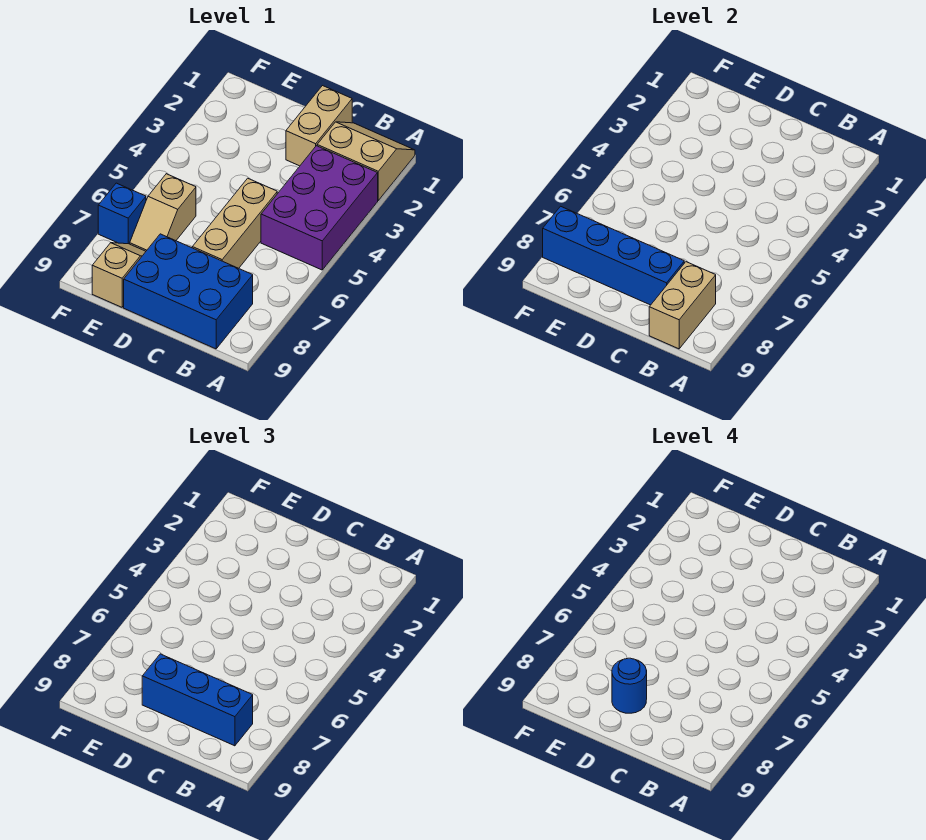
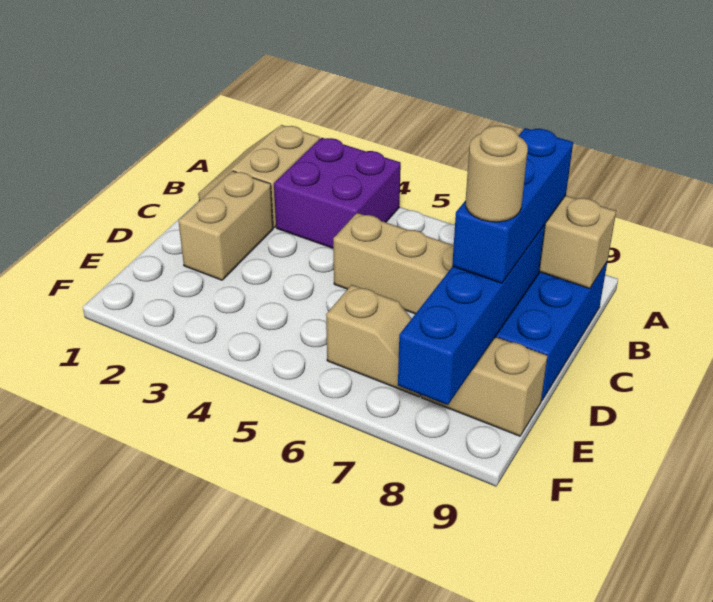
purple 2x3 brick [261,146,378,270] -> purple 2x2 brick [274,138,401,248]
tan 1x2 brick [286,86,352,166] -> tan 1x2 brick turned to [178,171,273,280]
blue 1x1 round brick [612,658,647,713] -> tan 1x1 round brick [466,126,528,222]
blue 1x1 brick [98,183,146,244] -> none

